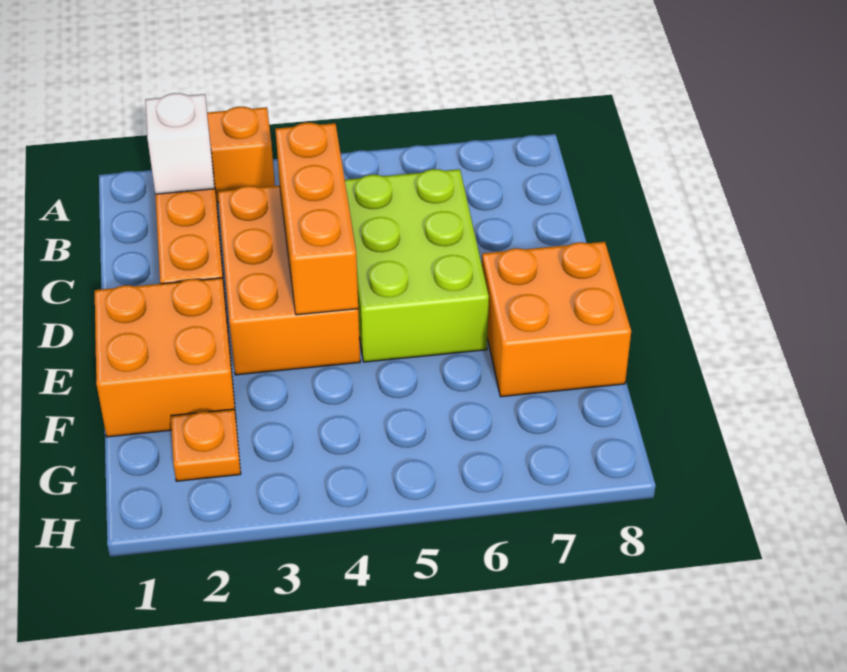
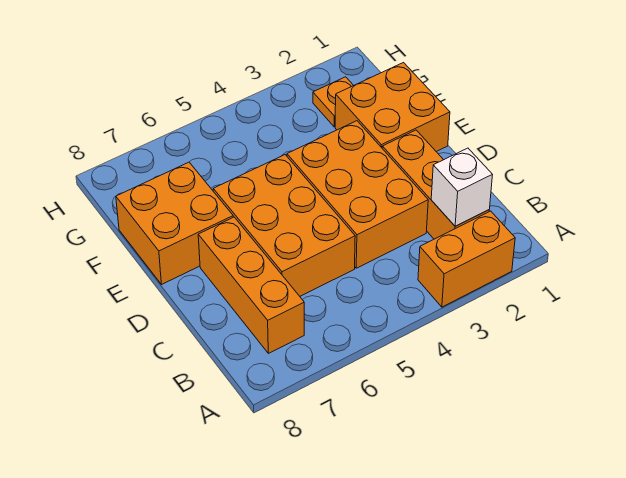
orange 1x3 brick [275,123,358,315] -> orange 1x3 brick moved to [198,217,304,353]
lime 2x3 brick [345,169,489,362] -> orange 2x3 brick [213,155,355,296]

